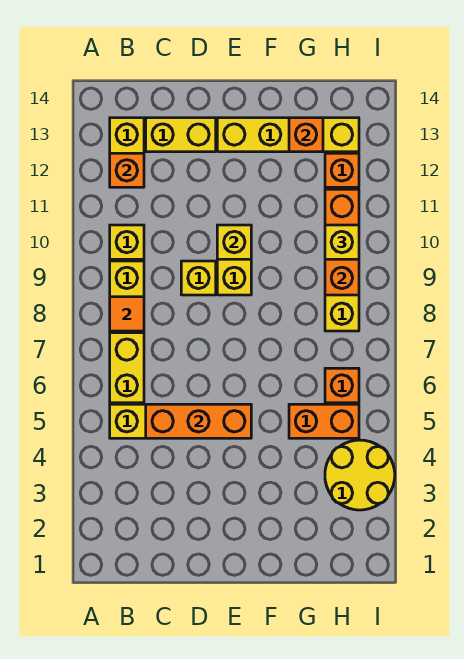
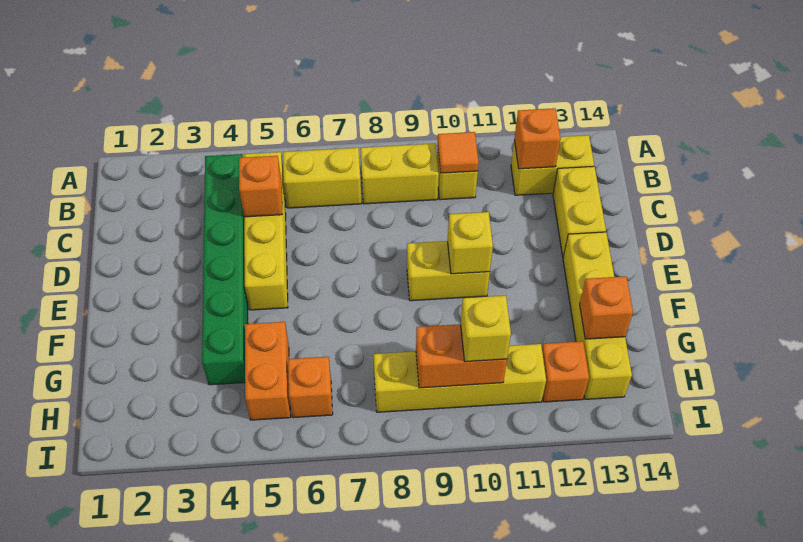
none -> green 1x6 brick [202,154,248,385]
orange 1x1 tile [110,297,144,331] -> orange 1x1 tile moved to [438,132,479,173]
orange 1x3 brick [146,404,251,438] -> orange 1x1 brick [239,156,282,217]
yellow 1x1 brick [181,261,216,295] -> none
yellow 2x2 round brick [325,440,395,510] -> none
orange 1x3 brick [325,189,359,295] -> orange 1x2 brick [416,324,507,388]

